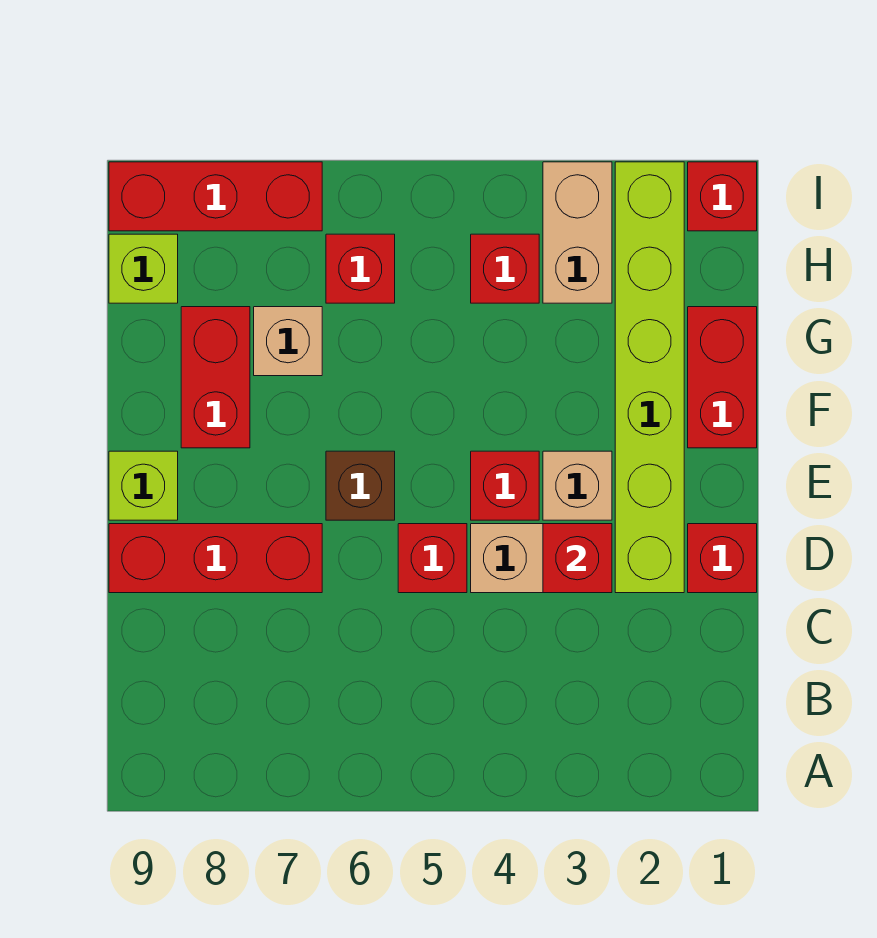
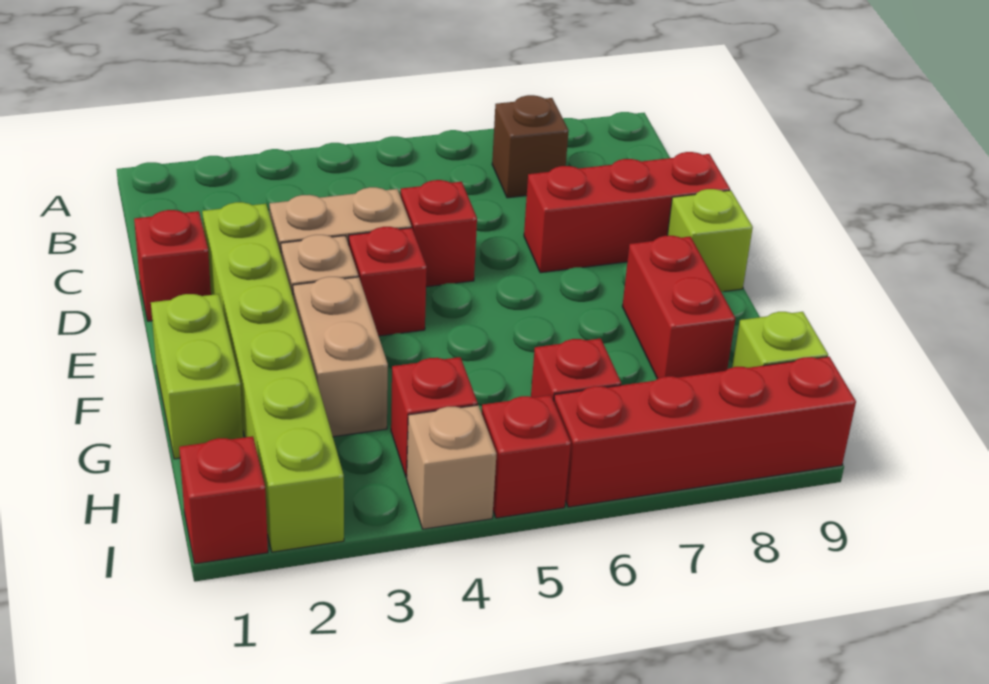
red 1x1 brick [543,524,612,593] -> red 1x1 brick moved to [482,395,571,518]
brown 1x1 brick [326,451,395,520] -> brown 1x1 brick moved to [492,95,569,198]
red 1x2 brick [688,307,757,448] -> lime 1x2 brick [151,294,243,459]
tan 1x1 brick [254,307,322,376] -> tan 1x1 brick moved to [407,405,497,529]
tan 1x2 brick [543,162,612,303] -> tan 1x2 brick moved to [293,277,388,437]
red 1x3 brick [109,162,322,231] -> red 1x4 brick [554,357,856,507]

